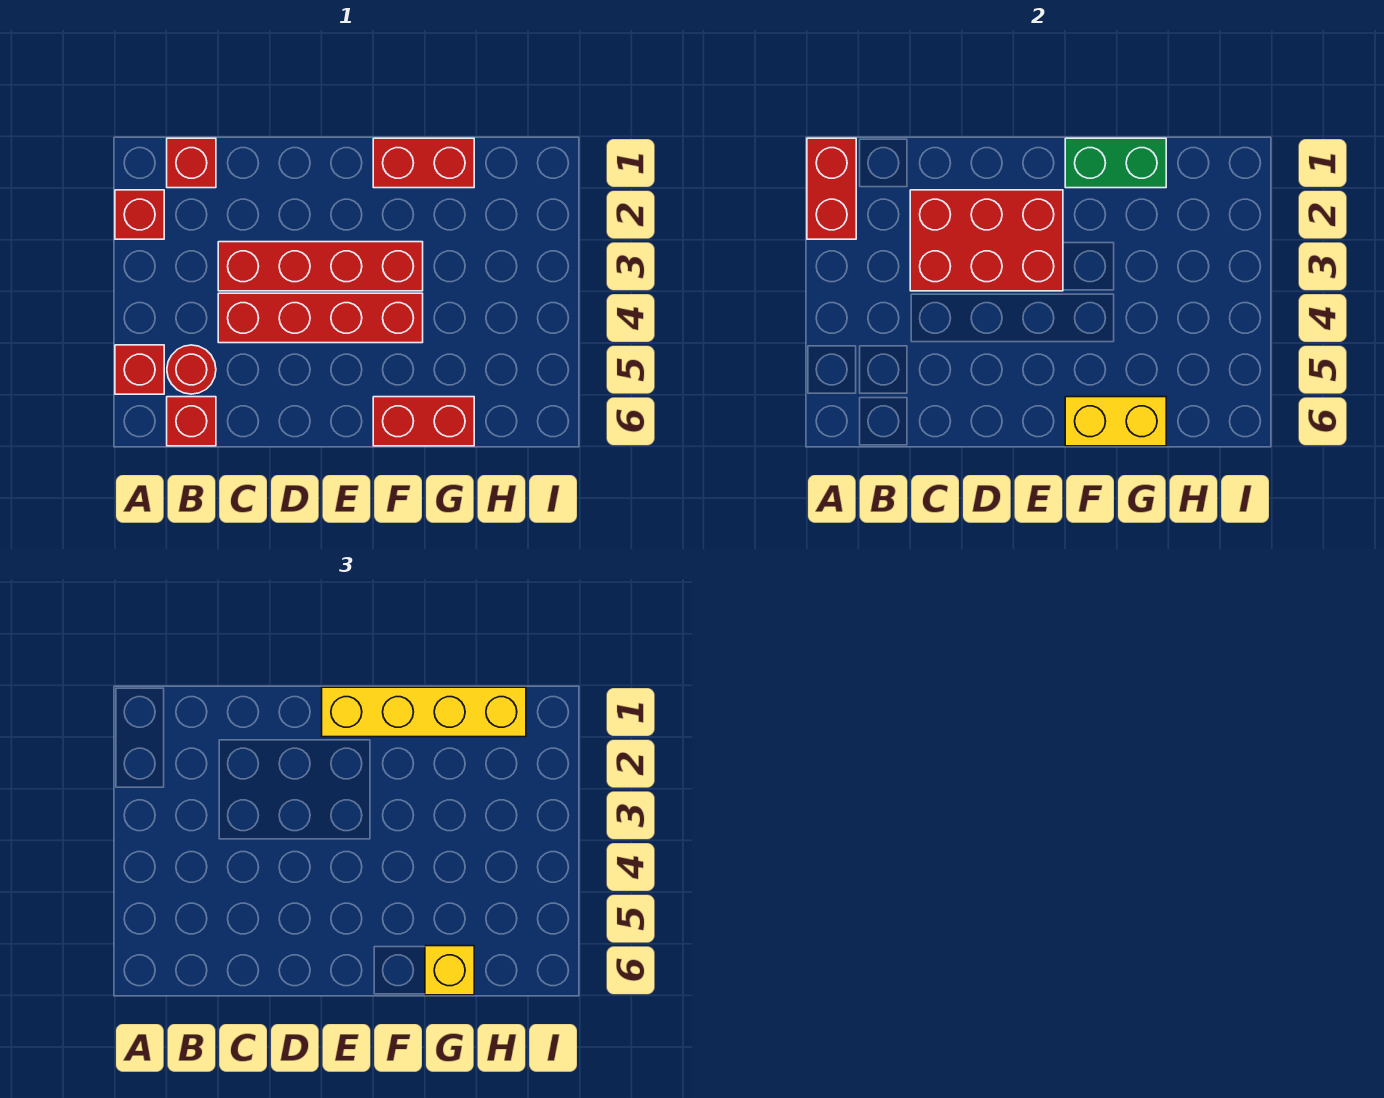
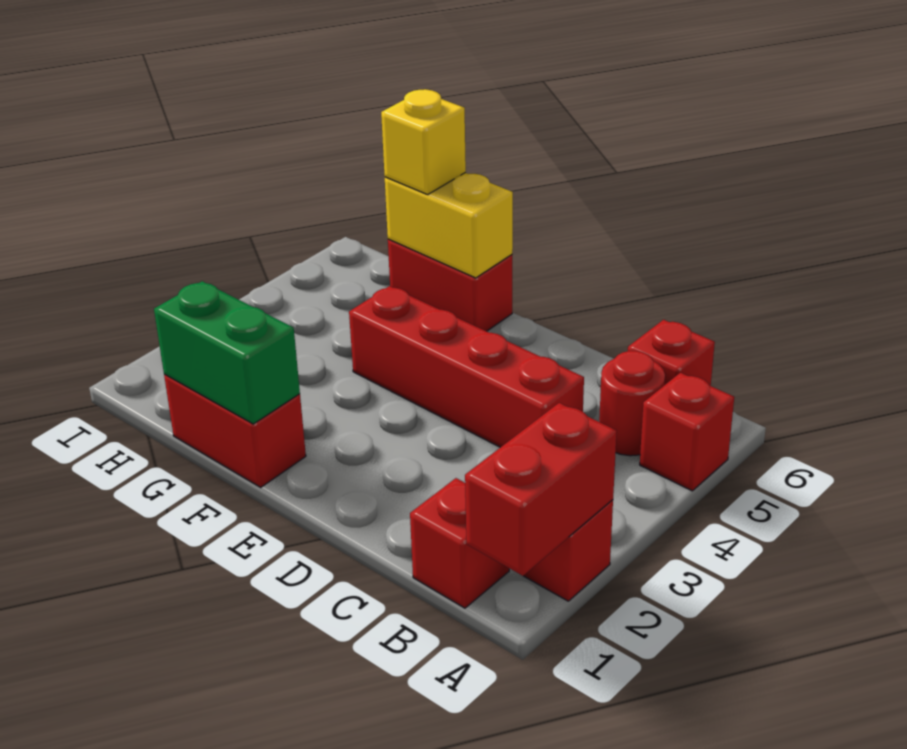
red 2x3 brick [910,190,1063,291] -> none
red 1x4 brick [218,242,423,291] -> none
yellow 1x4 brick [322,687,526,737] -> none

